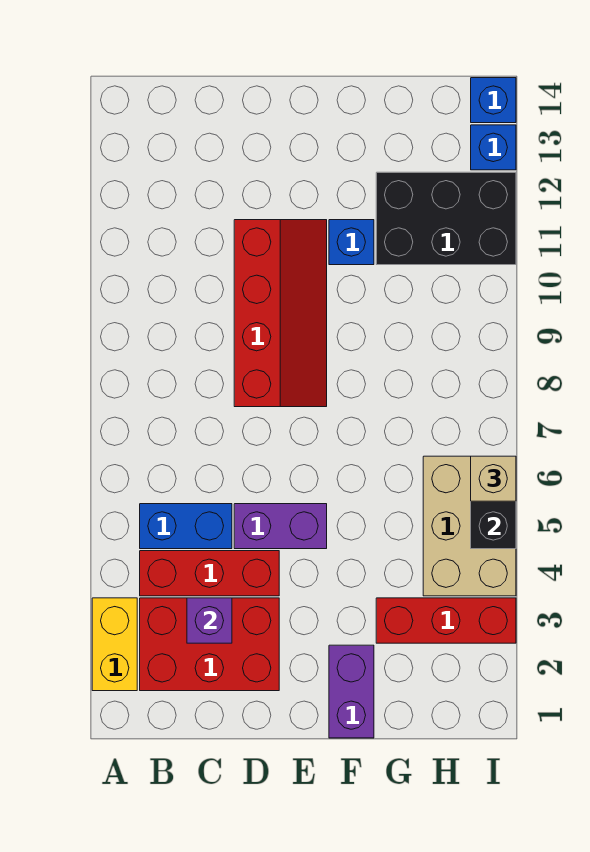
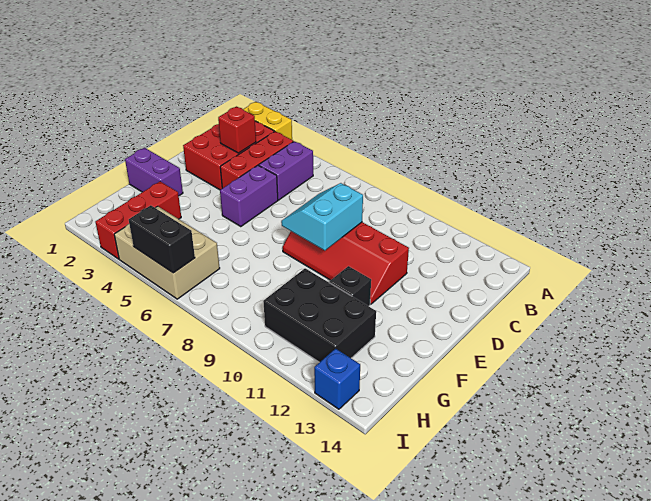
blue 1x2 brick [140,504,232,549] -> purple 1x2 brick [259,141,313,200]
purple 1x1 brick [187,598,232,643] -> red 1x1 brick [218,106,256,153]
none -> cyan 2x2 slope [281,183,363,251]
blue 1x1 brick [329,220,374,265] -> black 1x1 brick [329,266,371,306]
black 2x3 brick [376,172,516,265] -> black 2x3 brick turned to [263,268,376,362]
tan 1x1 brick [471,456,516,501] -> none
blue 1x1 brick [471,78,516,123] -> none

